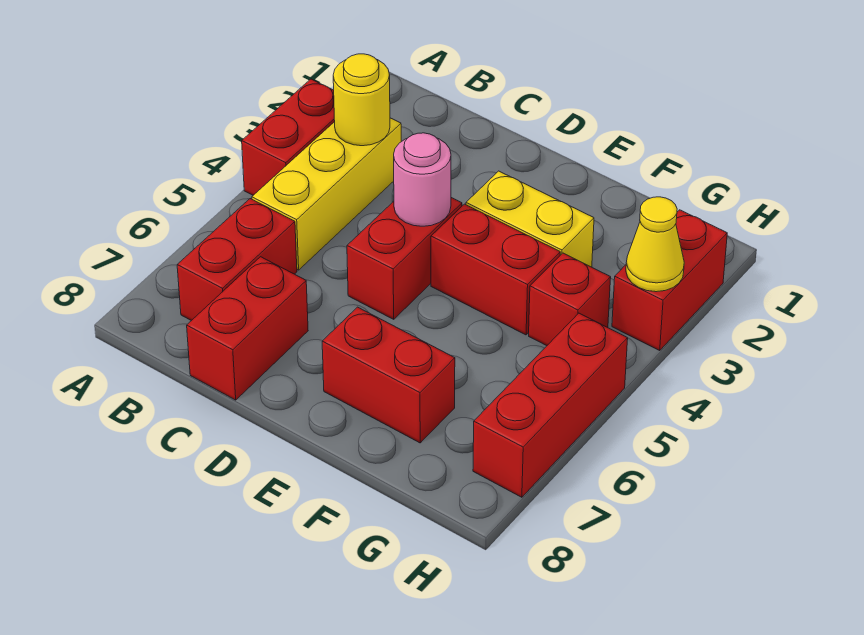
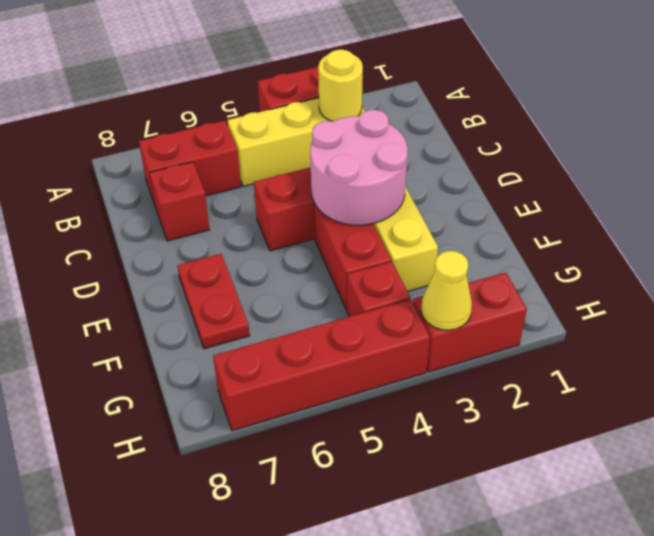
red 1x2 brick [187,257,308,400] -> red 1x1 brick [150,162,210,241]
pink 1x1 round brick [394,133,451,226] -> pink 2x2 round brick [310,110,408,225]
red 1x2 brick [322,307,455,443] -> red 1x2 plate [177,254,250,349]
red 1x3 brick [473,313,628,497] -> red 1x4 brick [213,299,430,431]

